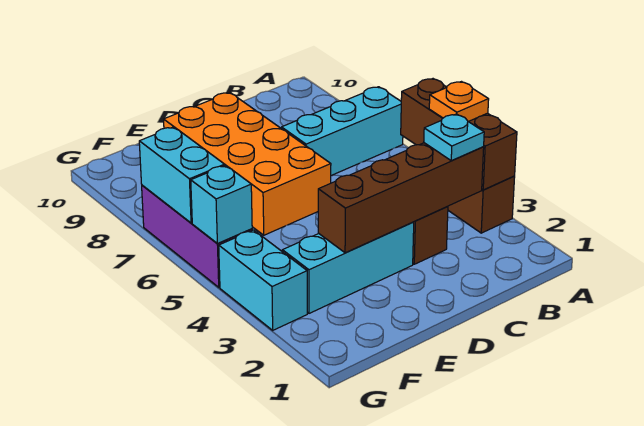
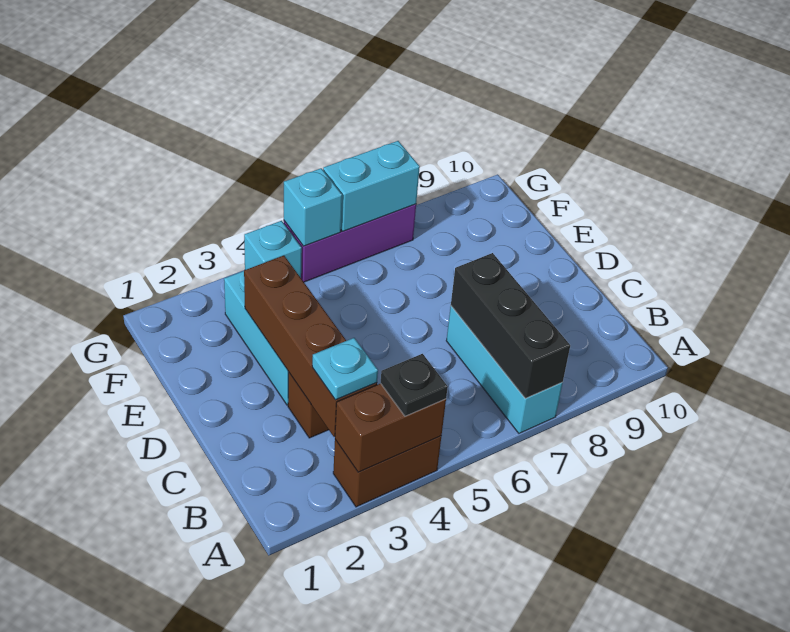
brown 1x3 brick [401,79,517,190] -> brown 1x2 brick [335,384,446,472]
orange 1x1 plate [429,82,489,121] -> black 1x1 plate [381,354,448,416]
none -> black 1x3 brick [451,253,570,398]
orange 2x4 brick [164,93,331,235] -> none
cyan 1x2 brick [219,230,307,330] -> cyan 1x1 brick [244,221,302,278]

